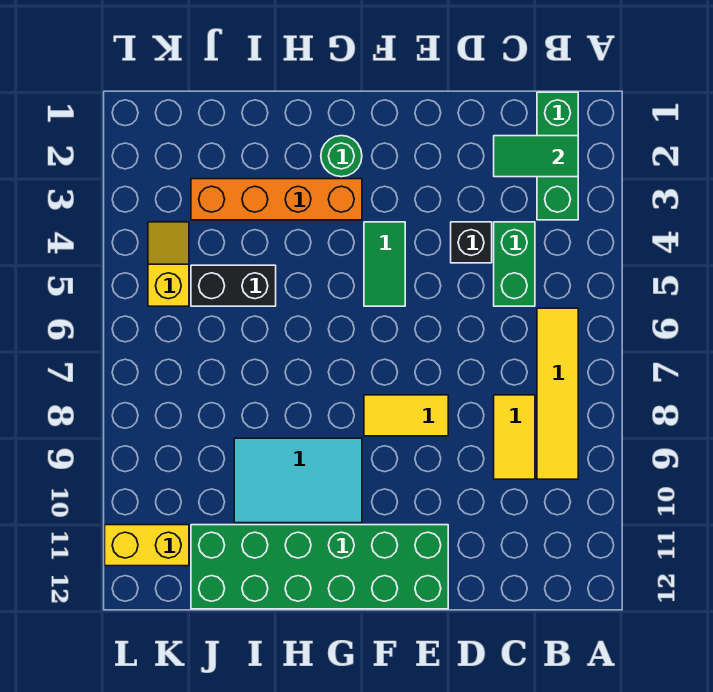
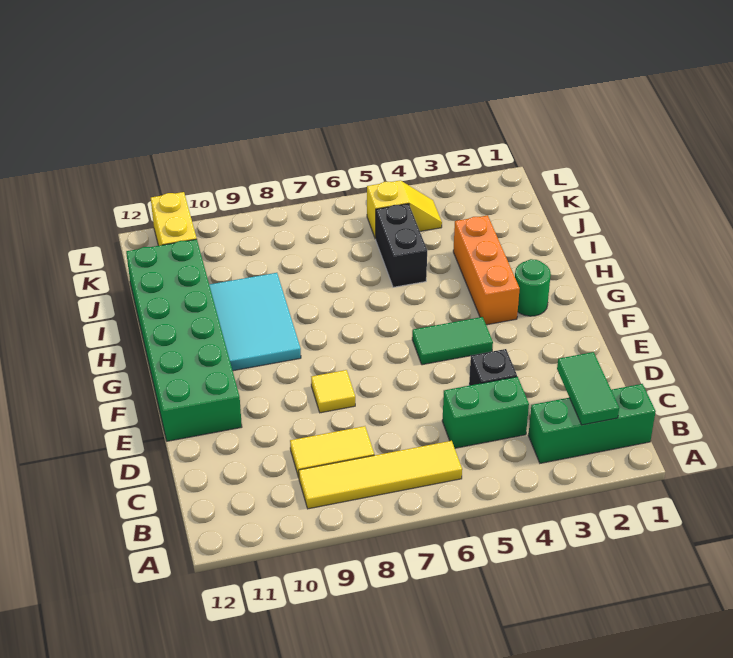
yellow 1x2 tile [364,395,448,436] -> yellow 1x1 tile [311,370,355,413]
orange 1x4 brick [191,179,362,220] -> orange 1x3 brick [453,215,520,325]

